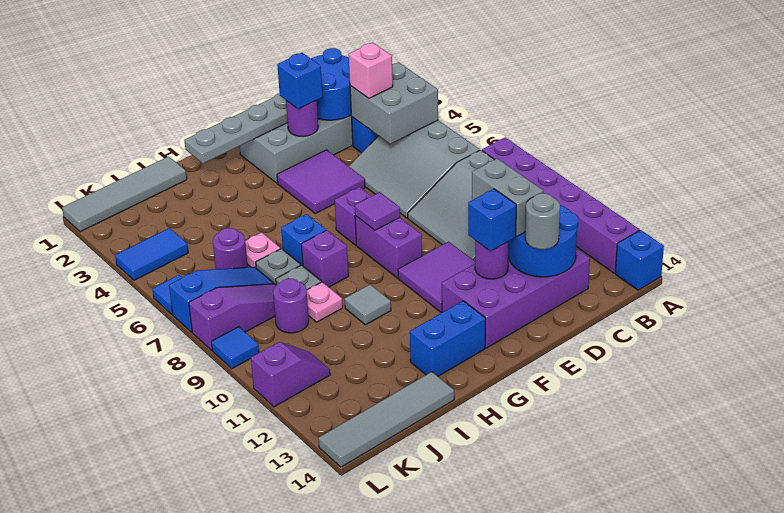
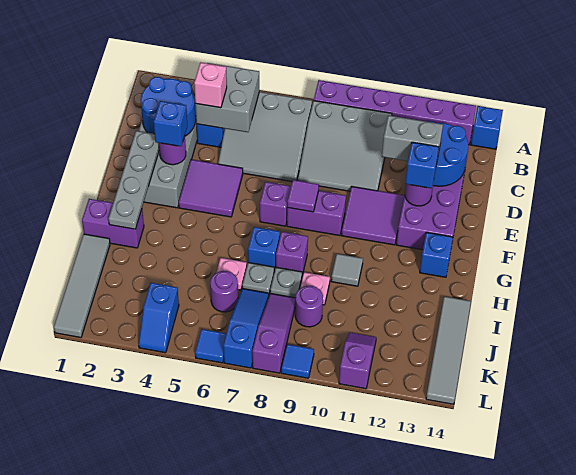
grey 1x1 round brick [525,193,560,249] -> none
blue 1x2 brick [410,301,485,376] -> blue 1x1 brick [420,232,453,277]
none -> purple 1x2 brick [82,199,144,248]
blue 1x2 tile [115,228,188,280] -> blue 1x2 slope [139,283,179,353]

